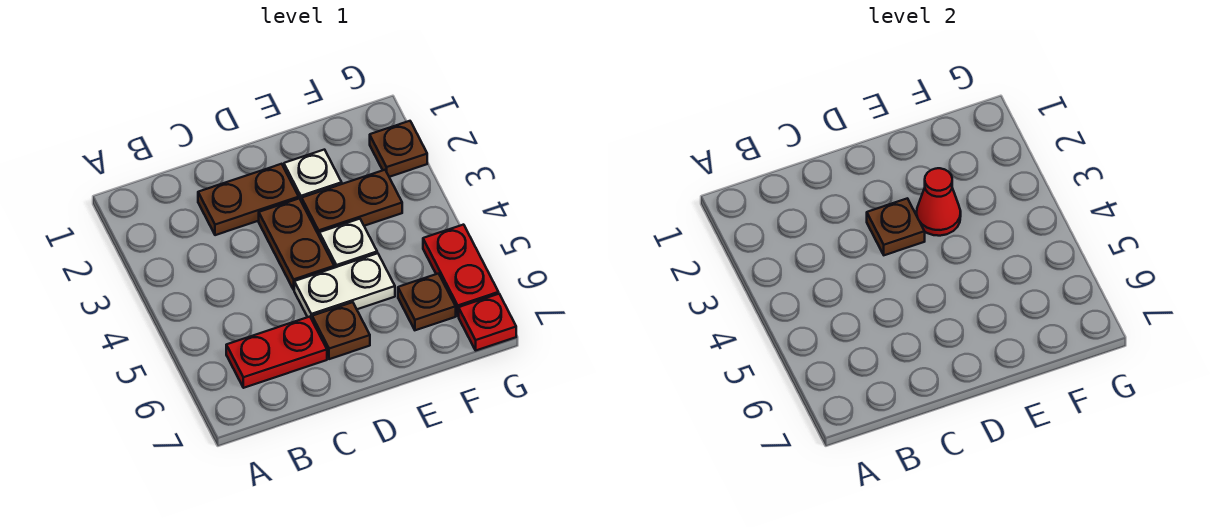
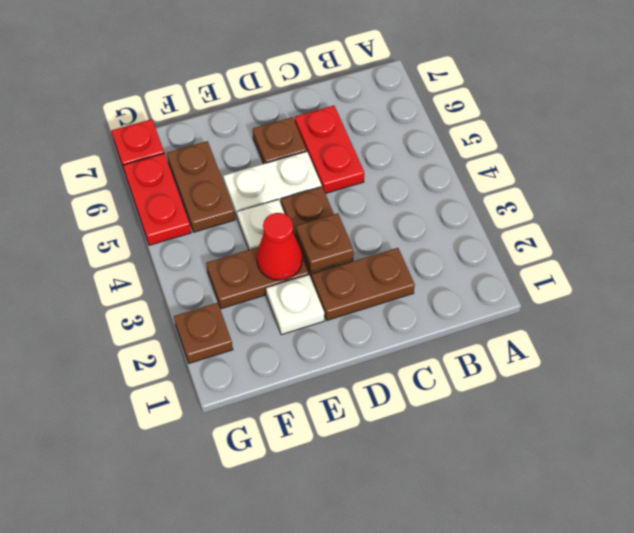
red 1x2 plate [226,317,327,388] -> red 1x2 plate turned to [295,106,364,194]
brown 1x1 plate [398,274,456,330] -> brown 1x2 plate [167,141,235,232]

